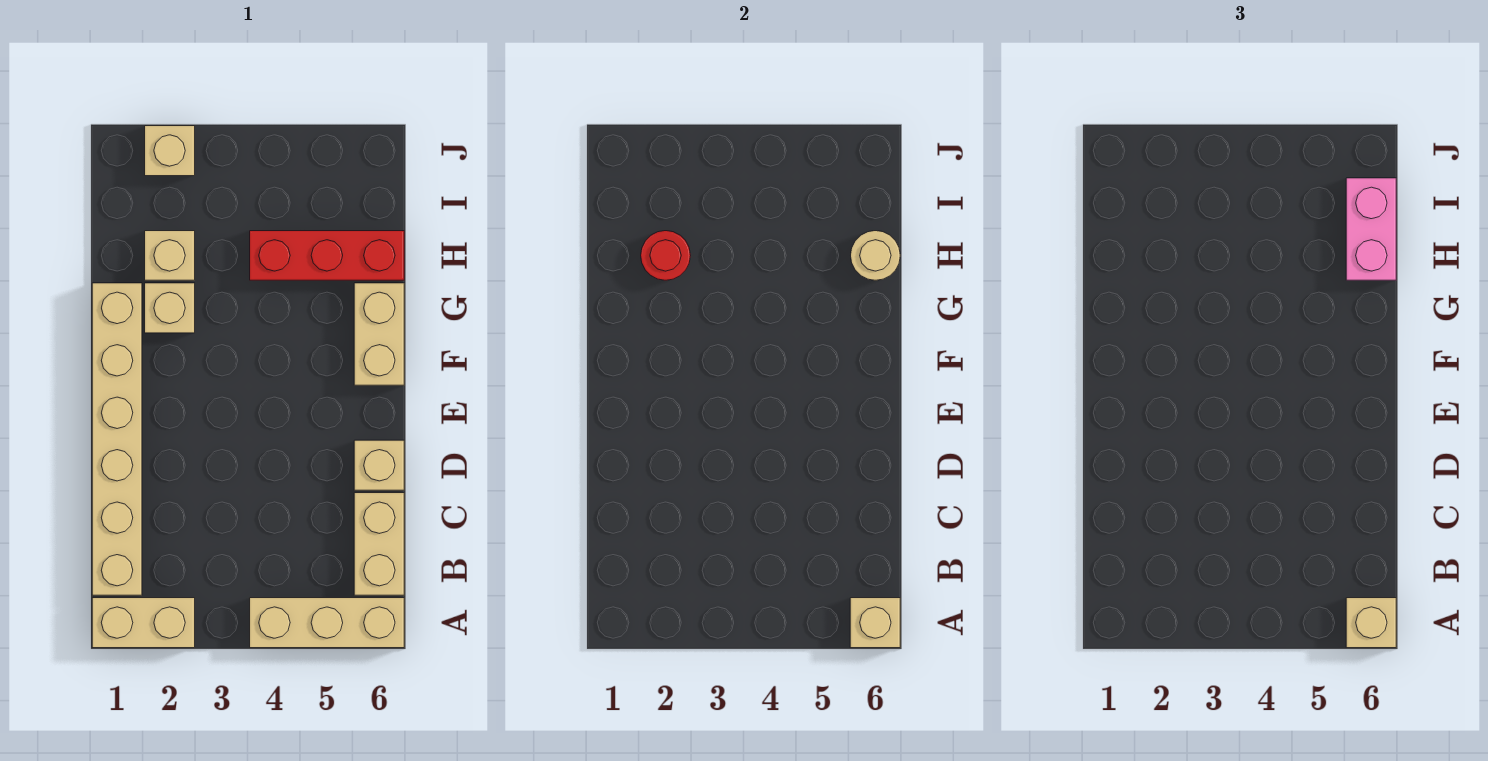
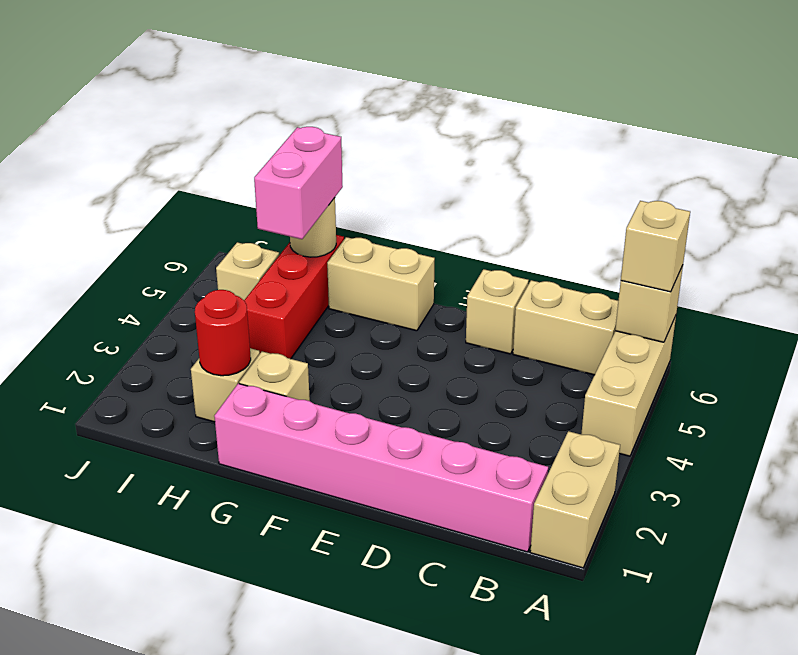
tan 1x6 brick [92,283,142,595] -> pink 1x6 brick [214,384,548,552]
pink 1x2 brick [1346,178,1396,280] -> pink 1x2 brick turned to [254,127,343,239]
tan 1x1 brick [145,126,195,176] -> tan 1x1 brick moved to [216,242,279,300]

